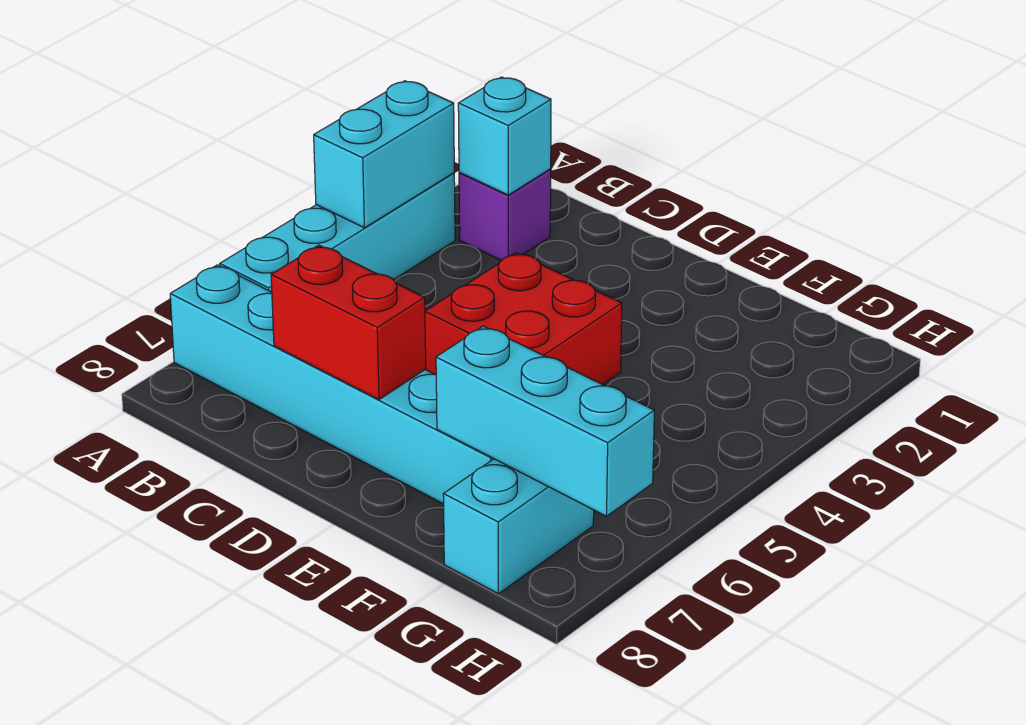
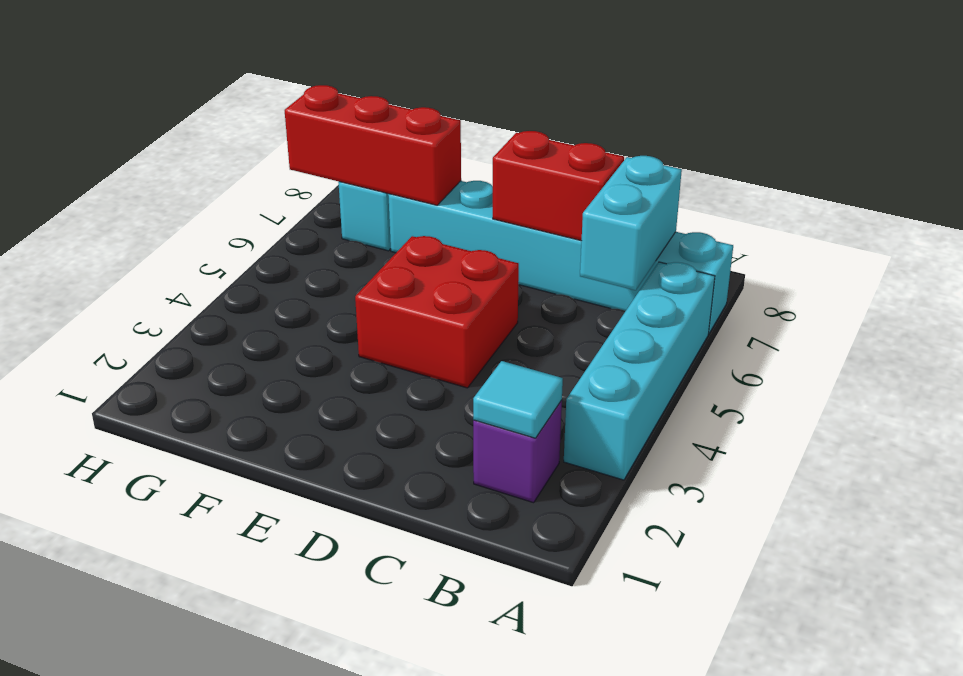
cyan 1x2 brick [314,81,454,228] -> cyan 1x2 brick moved to [580,156,682,290]
cyan 1x1 brick [458,77,551,195] -> cyan 1x1 tile [473,361,563,438]
cyan 1x3 brick [436,326,654,516] -> red 1x3 brick [285,85,461,205]

